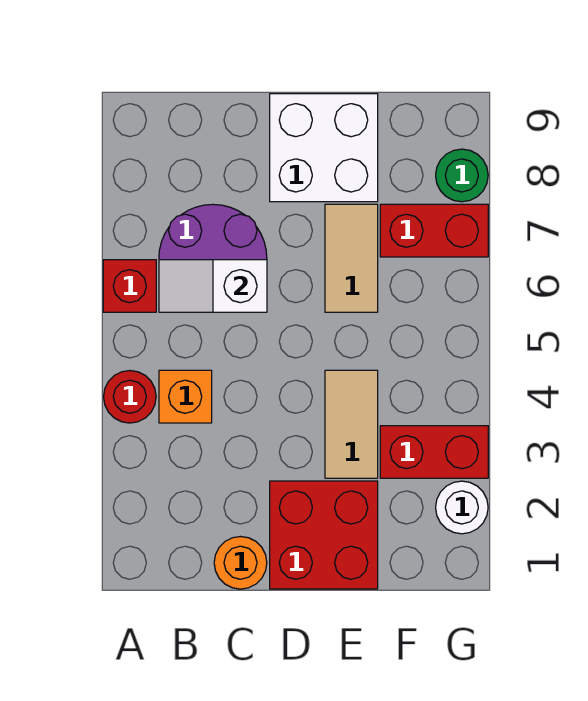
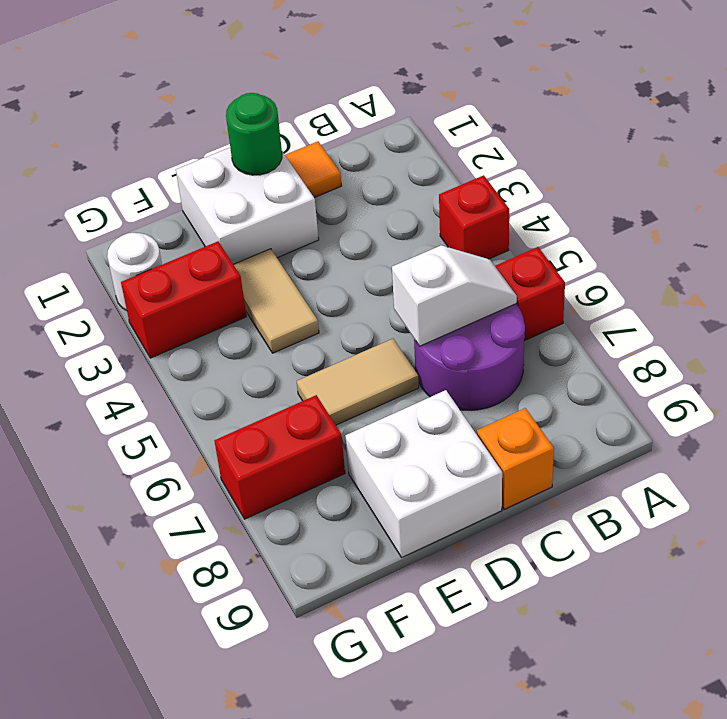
red 1x1 round brick [104,371,156,423] -> red 1x1 brick [439,175,509,259]
orange 1x1 brick [159,370,212,423] -> orange 1x1 brick moved to [477,408,554,509]
orange 1x1 round brick [214,537,267,589] -> orange 1x1 tile [285,141,342,198]
red 2x2 brick [270,481,378,589] -> white 2x2 brick [176,148,319,264]
tan 1x2 tile [325,204,378,312] -> tan 1x2 tile turned to [297,339,419,425]
green 1x1 round brick [436,149,488,202] -> green 1x1 round brick moved to [226,93,282,175]

